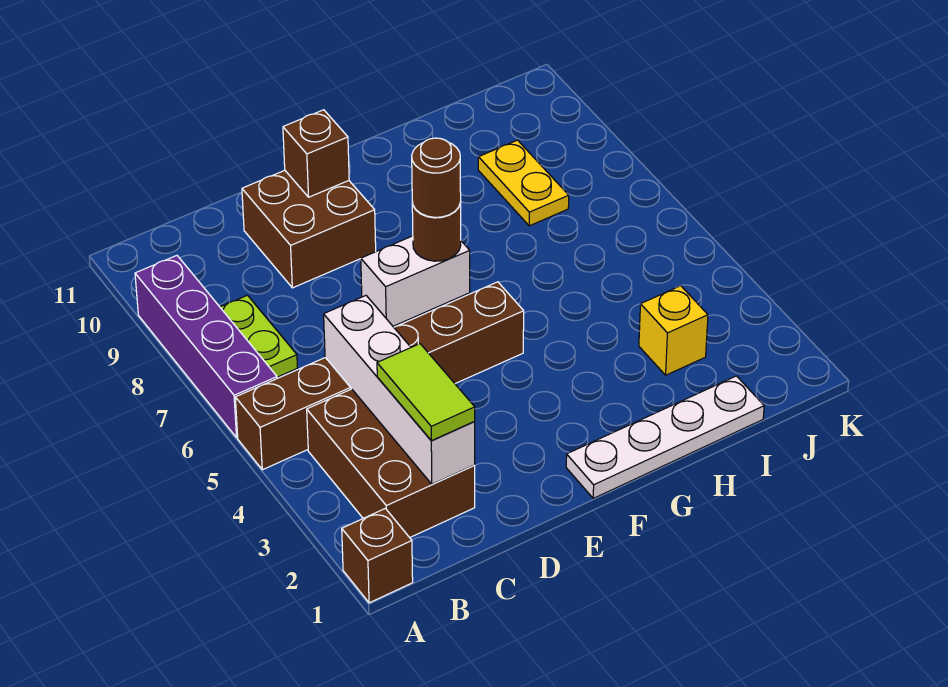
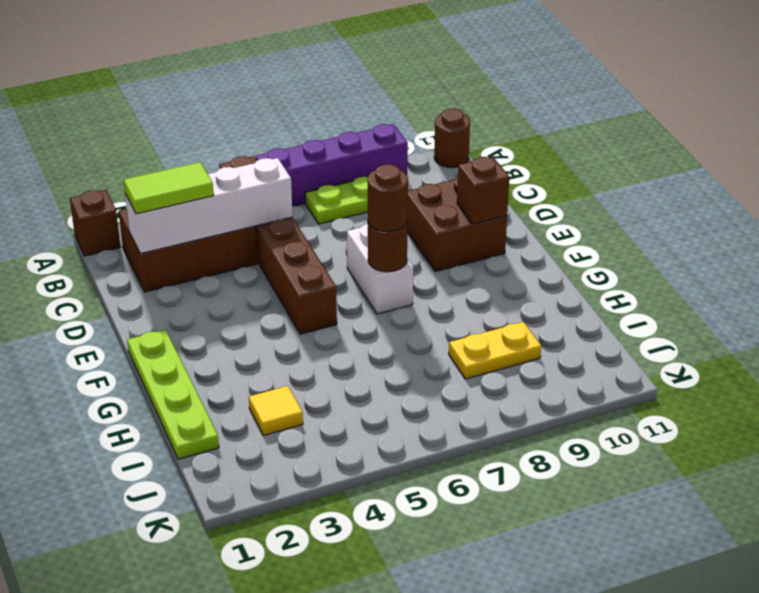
none -> brown 1x1 round brick [434,109,470,167]
white 1x4 plate [566,376,764,498] -> lime 1x4 plate [127,330,219,459]
yellow 1x1 brick [639,286,708,375] -> yellow 1x1 tile [249,386,303,435]

